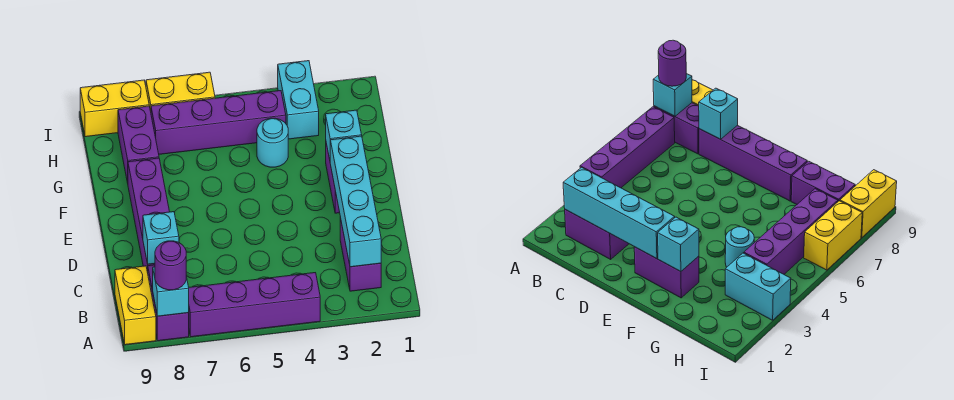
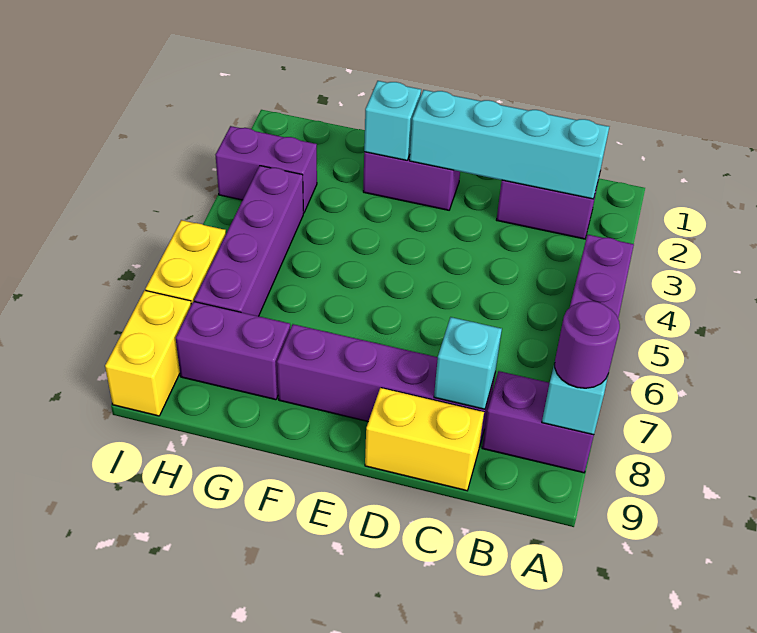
yellow 1x2 brick [115,266,156,345] -> yellow 1x2 brick moved to [365,388,484,491]
cyan 1x1 round brick [257,118,288,167] -> none
cyan 1x2 brick [278,61,319,139] -> purple 1x2 brick [216,126,317,213]

